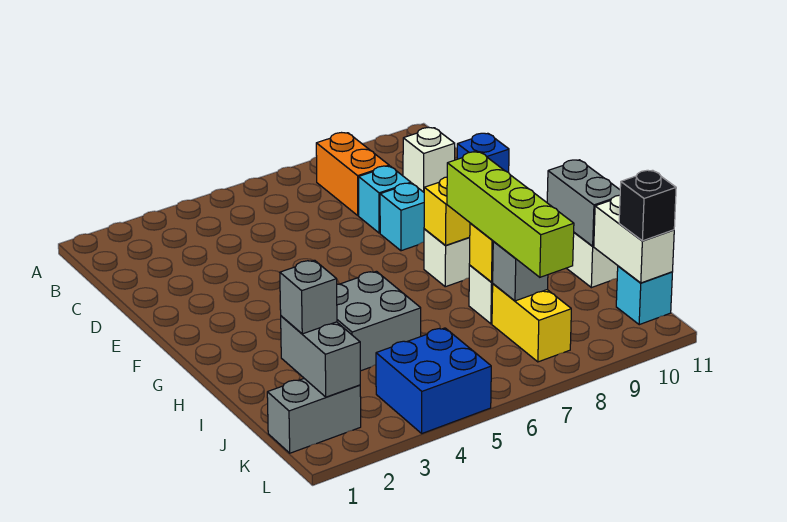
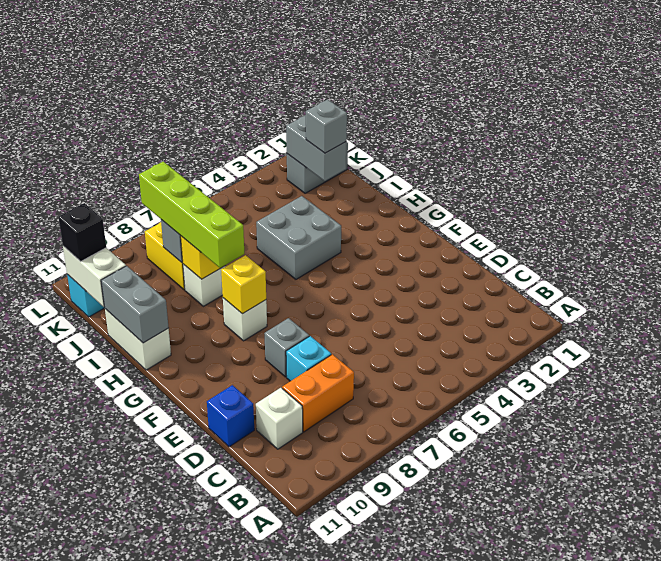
orange 1x2 brick [316,133,389,216] -> orange 1x2 brick turned to [282,354,354,432]
cyan 1x1 brick [380,183,424,251] -> grey 1x1 brick [264,318,309,377]
blue 2x2 brick [376,328,491,433] -> none

